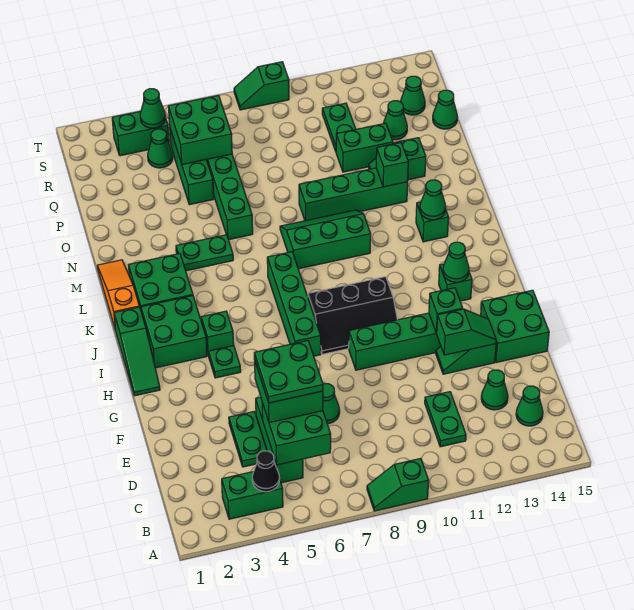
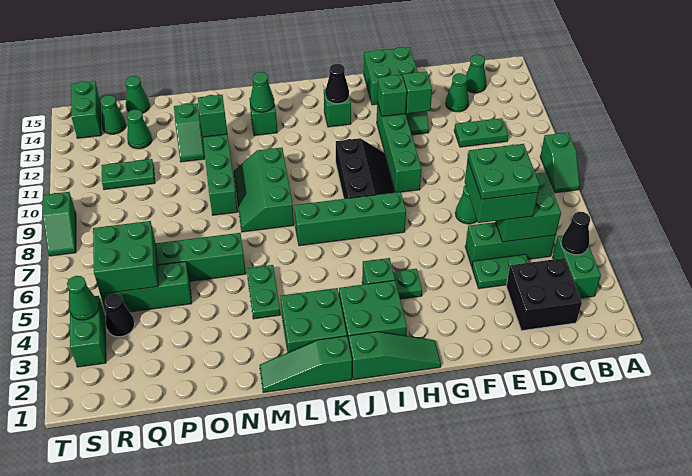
none -> black 2x2 brick [506,258,582,331]
green 1x1 cone [443,242,469,282] -> black 1x1 cone [325,64,349,104]
orange 1x3 slope [97,260,139,331] -> green 1x3 slope [259,336,352,393]
green 1x2 brick [336,123,393,172] -> green 1x2 brick moved to [71,81,101,138]
green 1x1 cone [148,129,173,168] -> black 1x1 cone [105,294,135,337]

